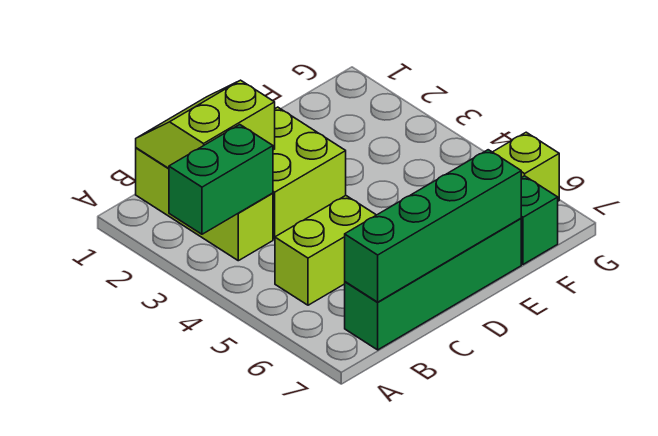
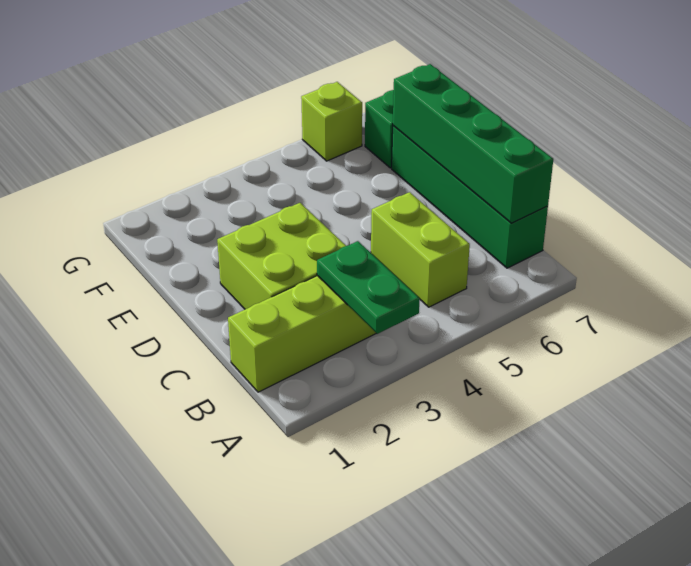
green 1x2 brick [169,125,273,234] -> green 1x2 plate [317,241,420,334]
lime 2x2 slope [136,80,275,168] -> none

